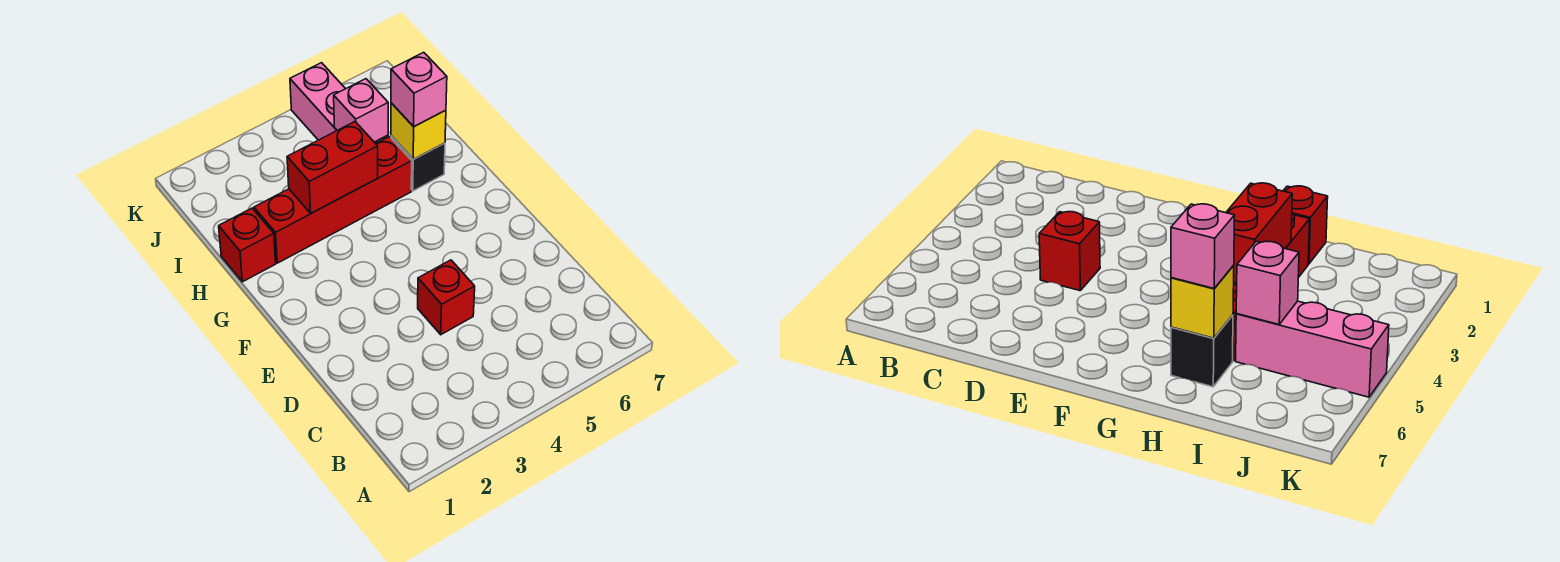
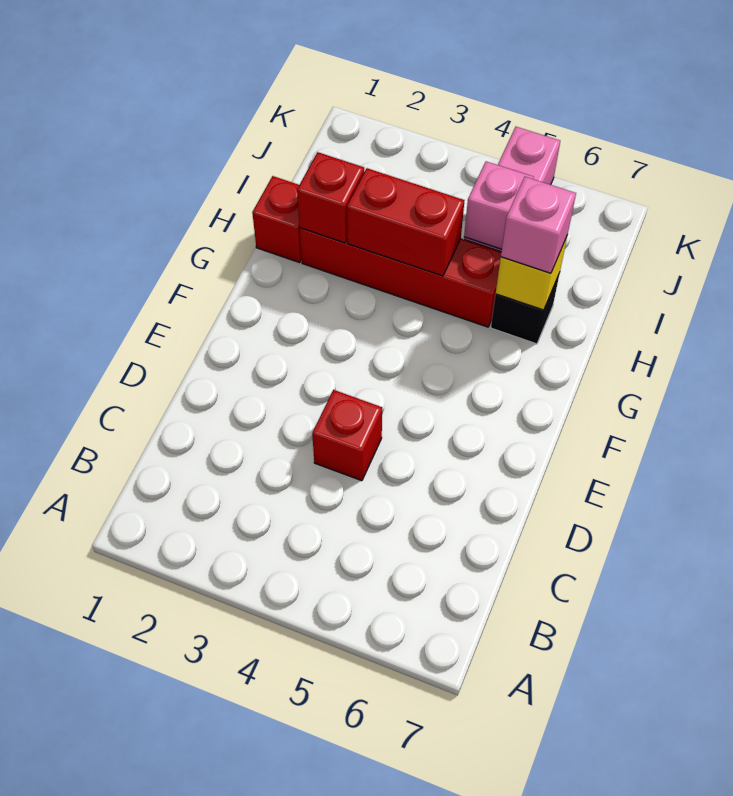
none -> red 1x1 brick [297,152,364,243]

